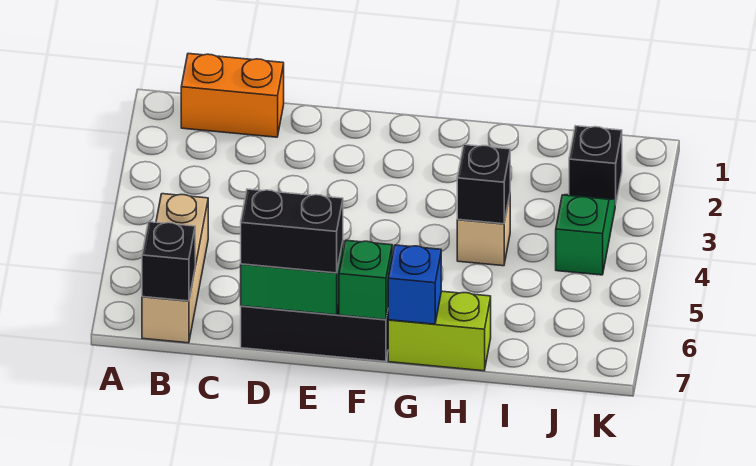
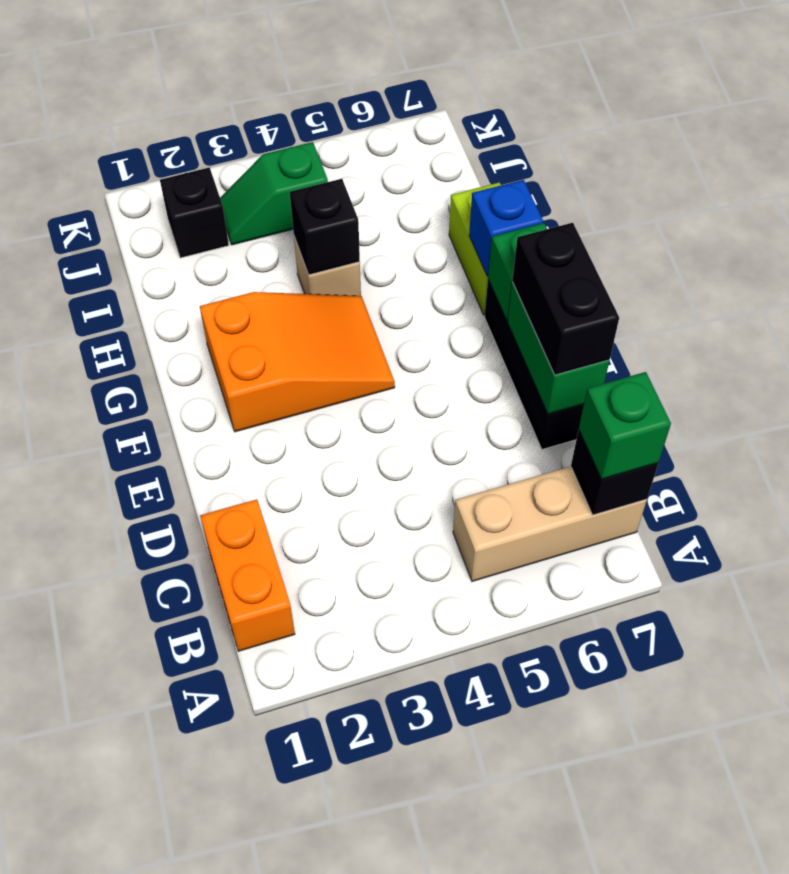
none -> green 1x1 brick [579,372,671,479]
none -> orange 2x3 slope [200,292,395,432]

